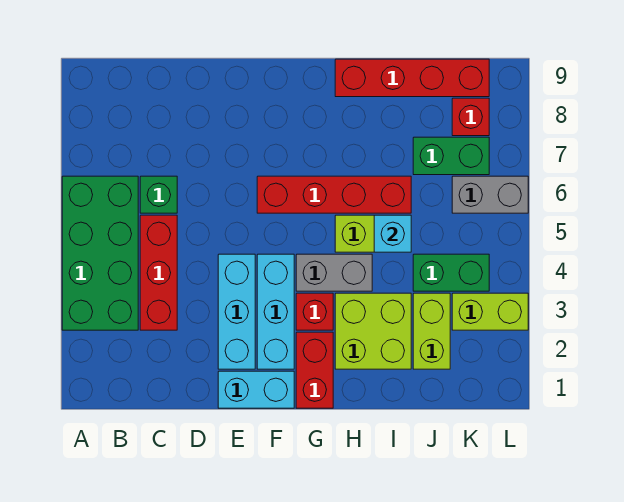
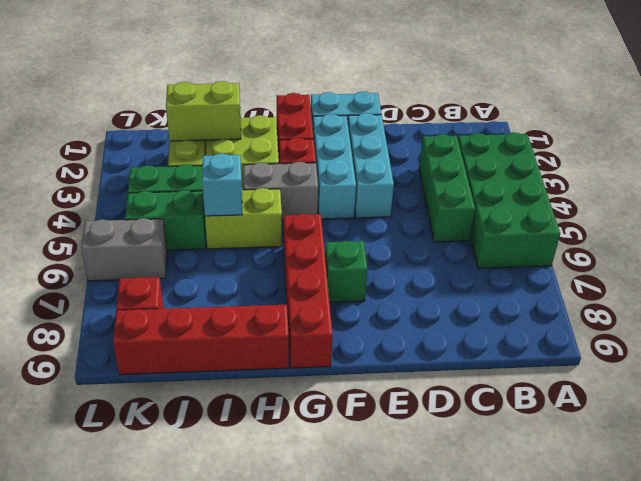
red 1x3 brick [140,215,177,330] -> green 1x3 brick [419,134,475,242]
green 1x1 brick [140,176,177,213] -> green 1x1 brick moved to [325,241,368,302]
red 1x4 brick [257,176,411,213] -> red 1x4 brick turned to [284,214,333,368]
green 1x2 brick [413,137,489,175] -> green 1x2 brick moved to [125,190,206,250]
lime 1x2 brick [452,293,528,330] -> lime 1x2 brick moved to [166,81,241,141]

